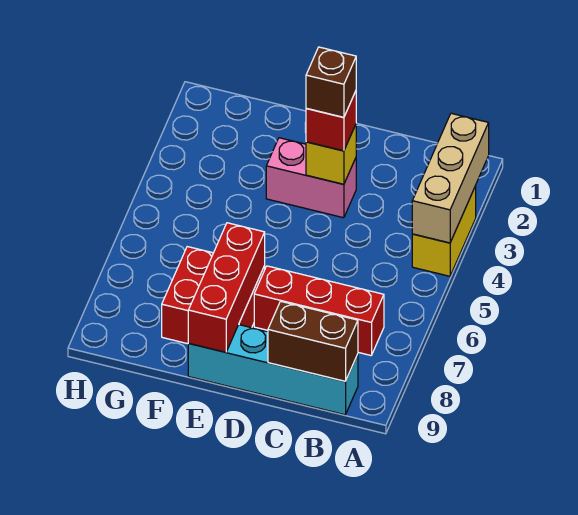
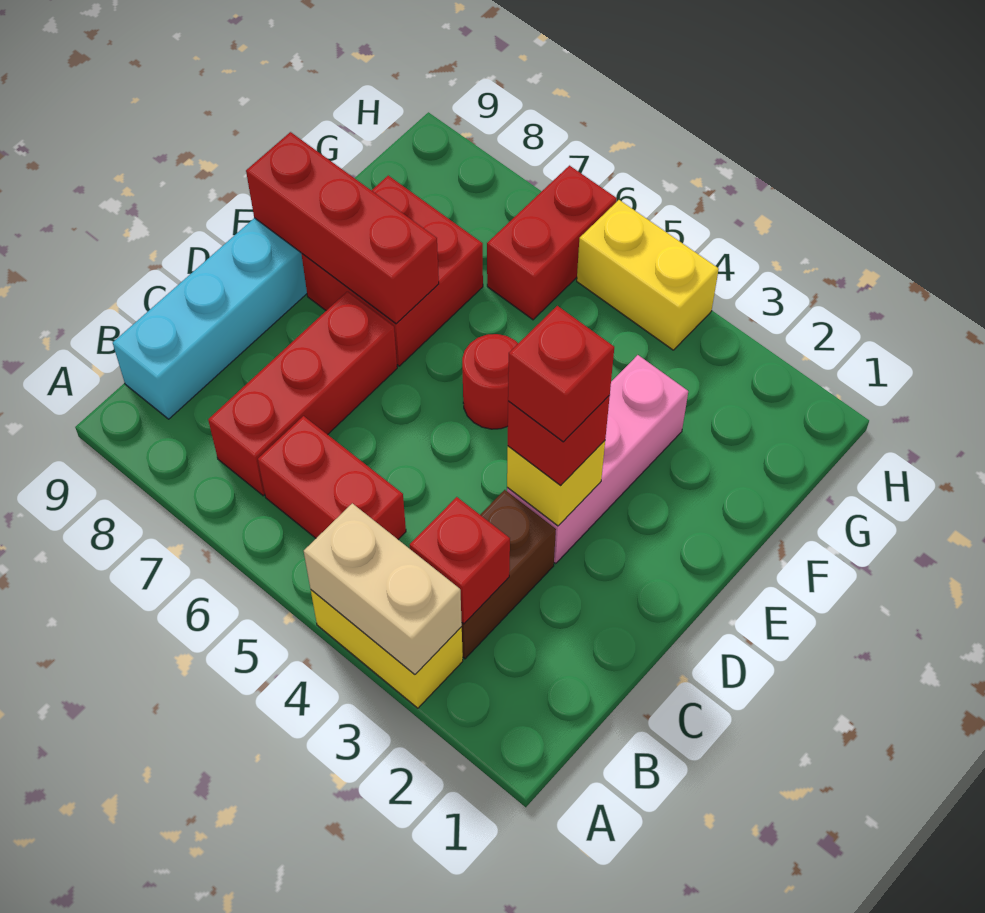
tan 1x3 brick [412,113,489,243] -> tan 1x2 brick [304,503,462,675]
none -> red 1x1 brick [410,497,510,624]
none -> red 1x2 brick [258,416,406,539]
brown 1x2 brick [268,301,358,381] -> brown 1x2 brick moved to [462,490,556,659]
pink 1x2 brick [266,138,356,218] -> pink 1x3 brick [507,355,688,564]
brown 1x1 brick [306,47,356,117] -> red 1x1 brick [508,306,614,442]
none -> red 1x1 round brick [462,334,518,429]
none -> red 1x2 brick [487,166,617,320]
none -> yellow 1x2 brick [577,200,719,350]

